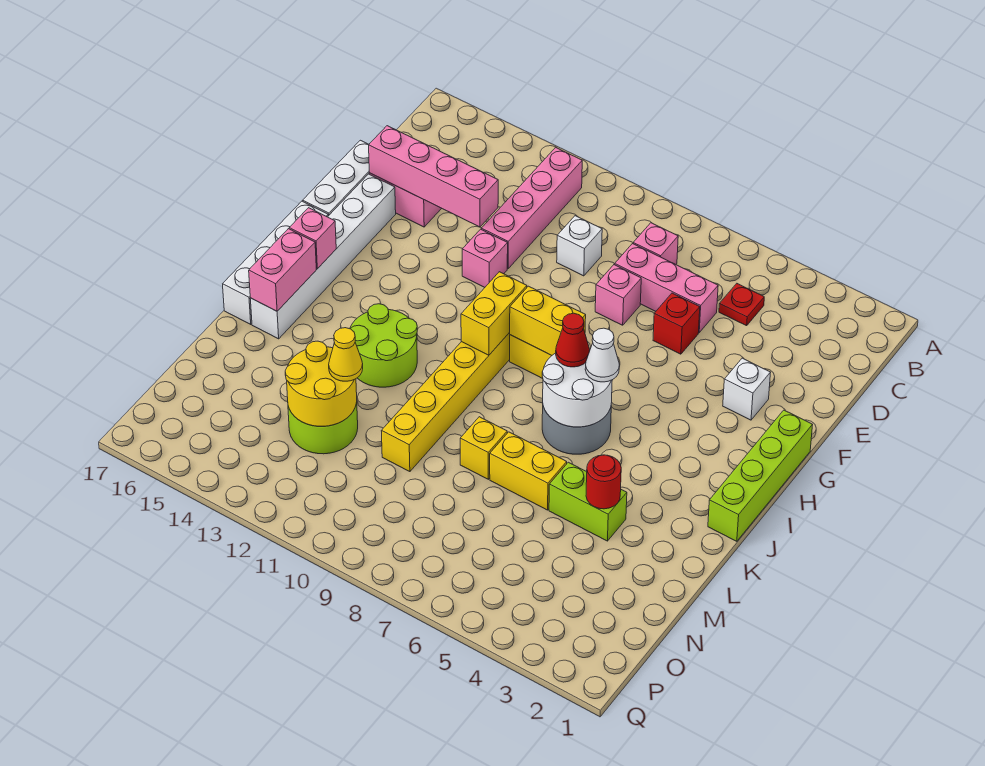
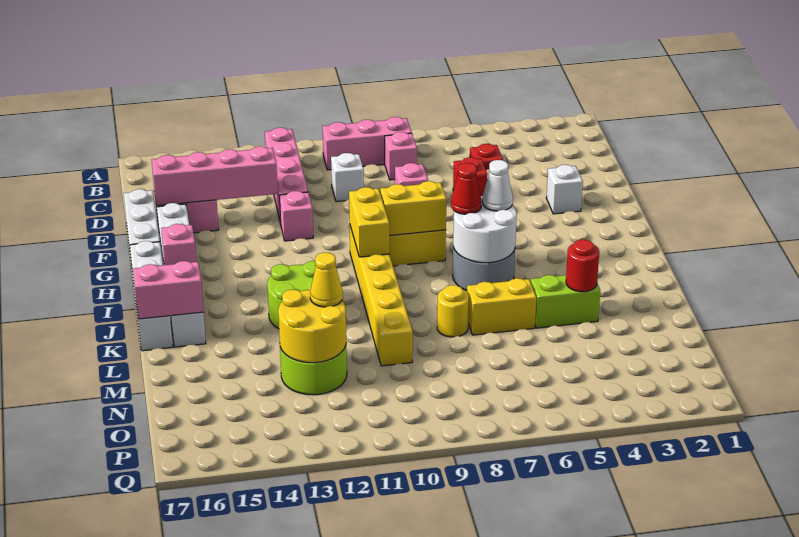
pink 1x3 brick [615,244,718,333] -> pink 1x3 brick moved to [322,117,412,170]
lime 1x4 brick [708,410,812,541] -> none
pink 1x2 brick [249,229,316,311] -> pink 1x2 brick turned to [133,261,204,319]
yellow 1x1 brick [460,417,507,479] -> yellow 1x1 round brick [437,285,469,337]

